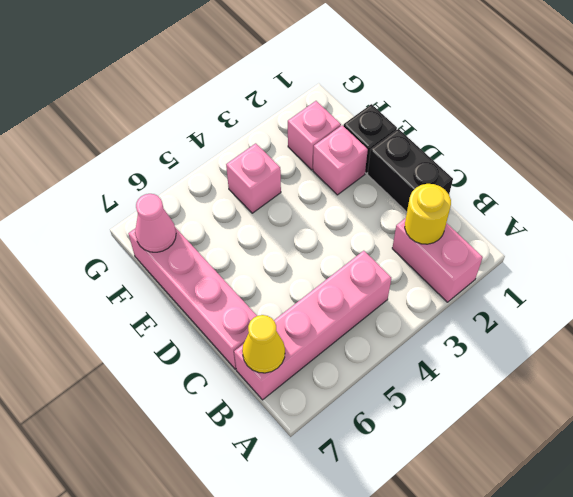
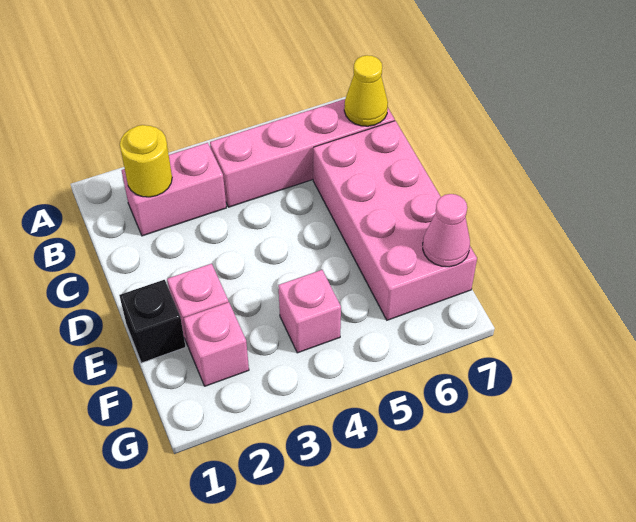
pink 1x2 brick [392,218,483,302] -> pink 1x2 brick turned to [121,143,226,236]
black 1x2 brick [368,129,453,212] -> none
pink 1x4 brick [128,227,257,369] -> pink 2x4 brick [313,121,477,320]

